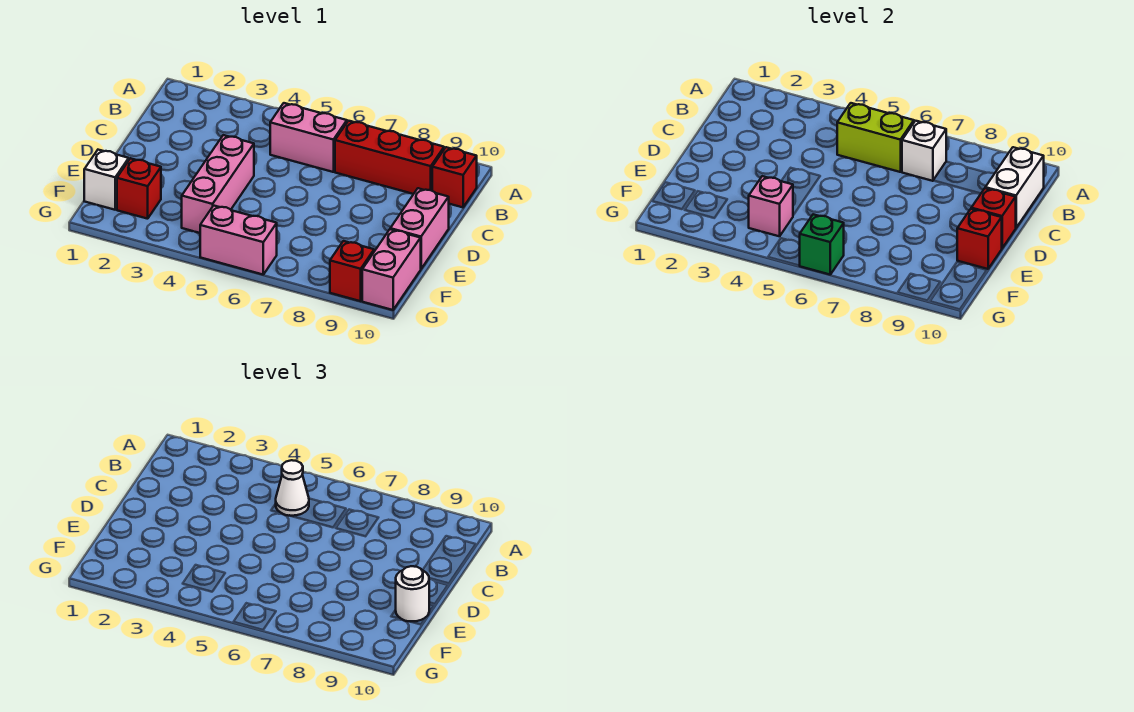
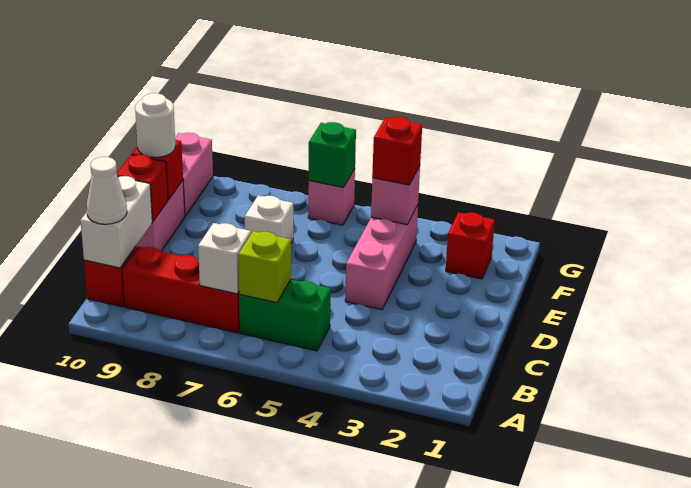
pink 1x2 brick [270,103,347,172] -> green 1x2 brick [239,280,331,351]
lime 1x2 brick [837,103,914,172] -> lime 1x1 brick [238,231,291,303]
white 1x1 cone [276,460,309,516] -> white 1x1 cone moved to [87,157,127,224]
white 1x1 brick [84,150,129,210] -> white 1x1 brick moved to [245,196,293,243]
pink 1x2 brick [200,206,277,274] -> pink 1x1 brick [308,169,355,225]
red 1x1 brick [330,241,374,301] -> red 1x1 brick moved to [372,117,422,185]

